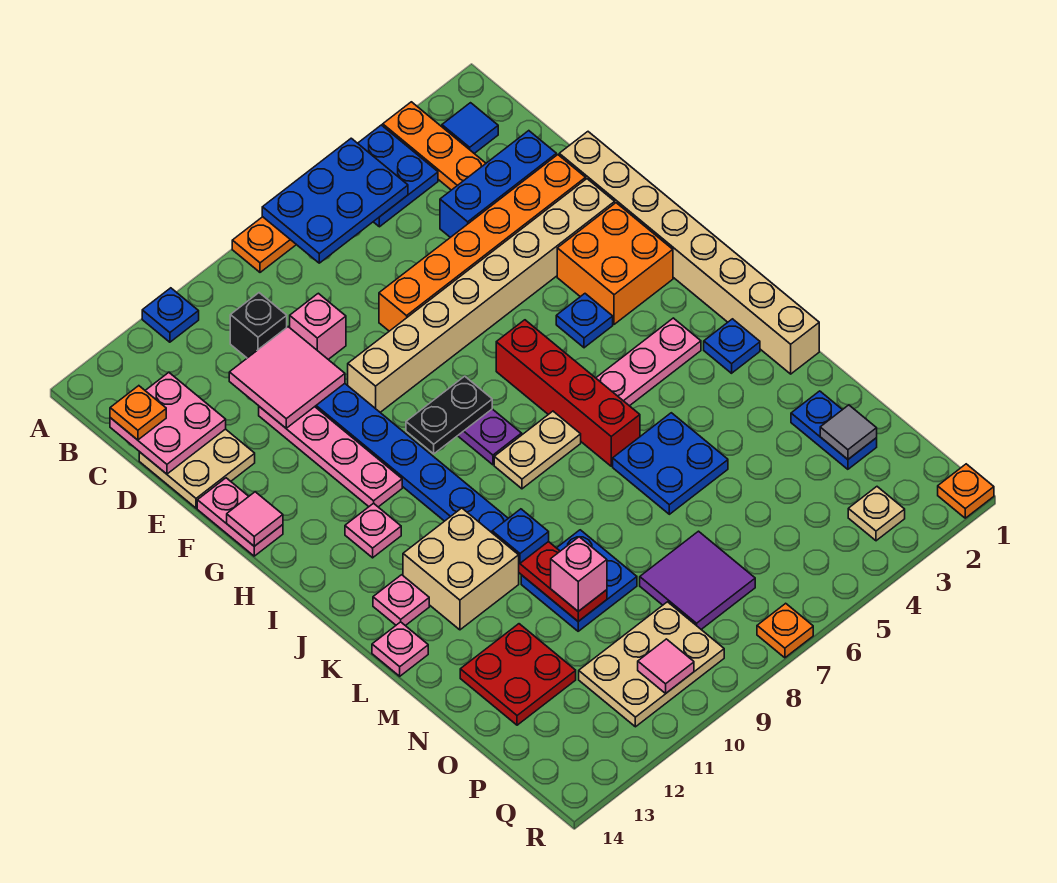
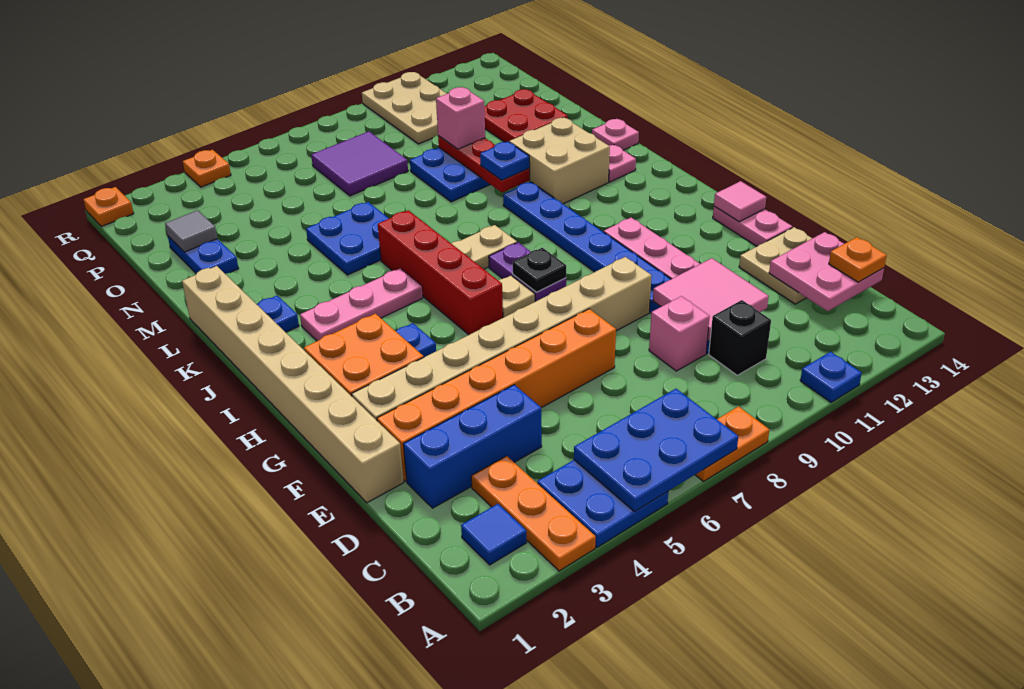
black 1x2 plate [406,376,492,454] -> black 1x1 plate [513,248,566,292]
pink 1x1 plate [345,503,401,558] -> none
tan 2x3 plate [579,602,724,727] -> tan 2x3 plate turned to [362,72,447,144]
tan 1x1 plate [848,487,905,541] -> tan 1x1 plate moved to [499,275,535,318]
pink 1x1 tile [638,639,694,693] -> none
orange 1x1 plate [757,603,813,658] -> orange 1x1 plate moved to [183,150,231,187]

